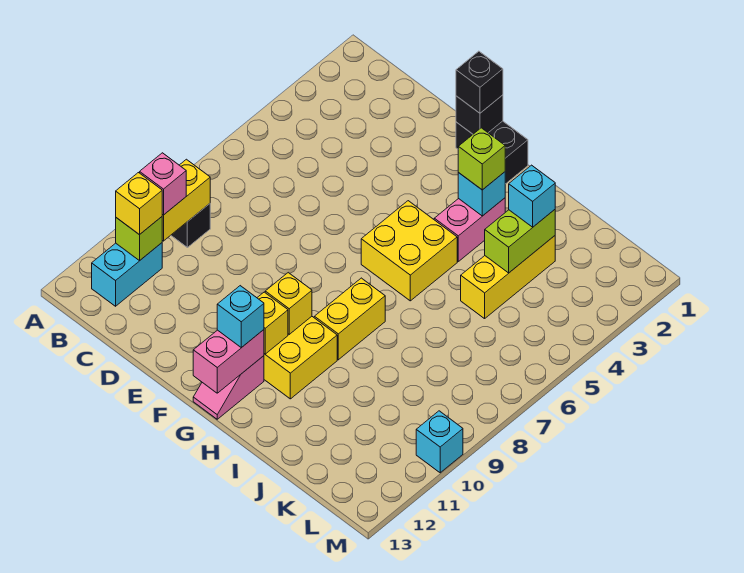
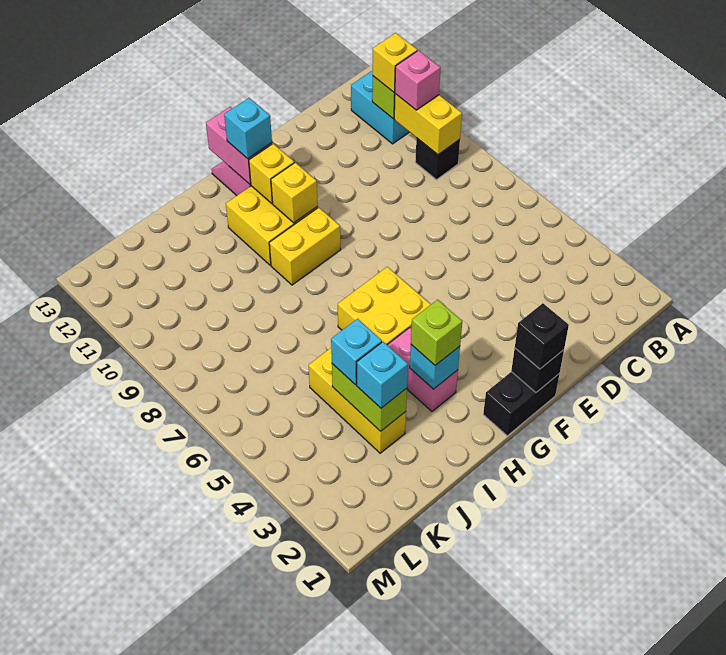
yellow 1x2 brick [314,278,385,360] -> yellow 1x2 brick turned to [269,207,341,285]
cyan 1x1 brick [416,411,463,473] -> cyan 1x1 brick moved to [331,319,382,385]

